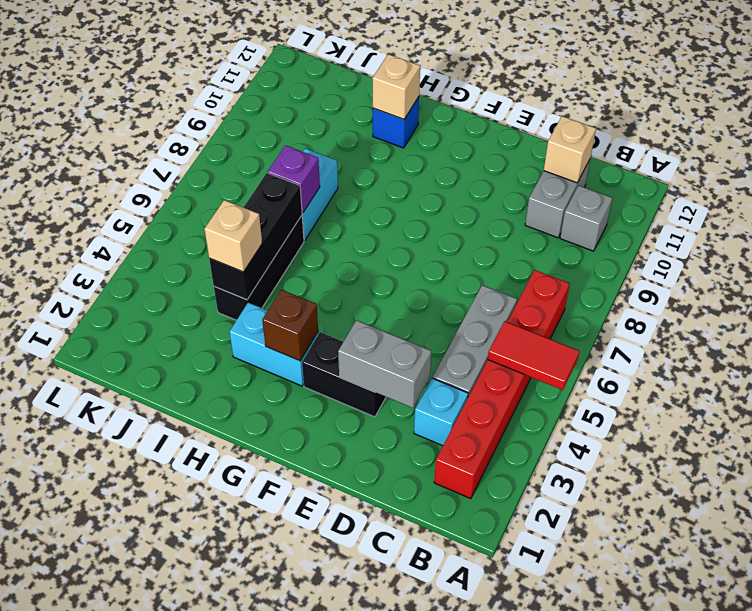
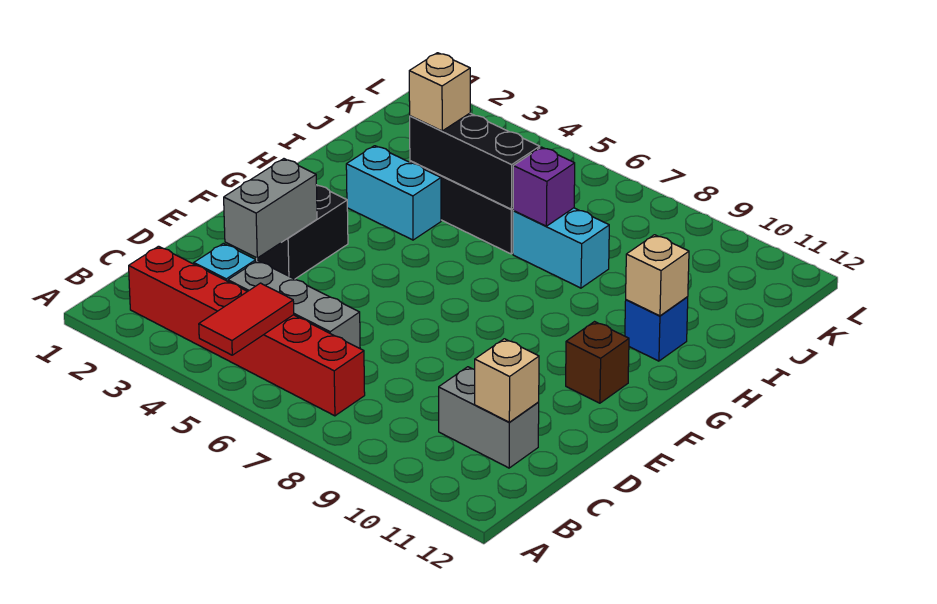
grey 1x1 brick [560,185,612,251] -> none
cyan 1x2 brick [229,303,318,386] -> cyan 1x2 brick turned to [346,146,441,240]
brown 1x1 brick [262,290,318,361] -> brown 1x1 brick moved to [566,322,629,403]

